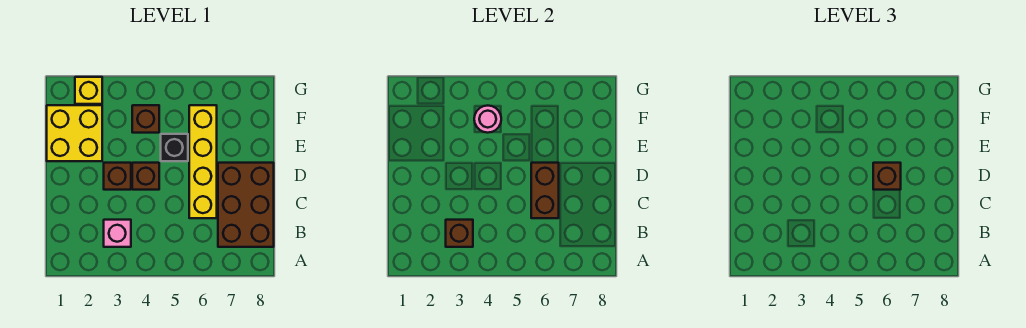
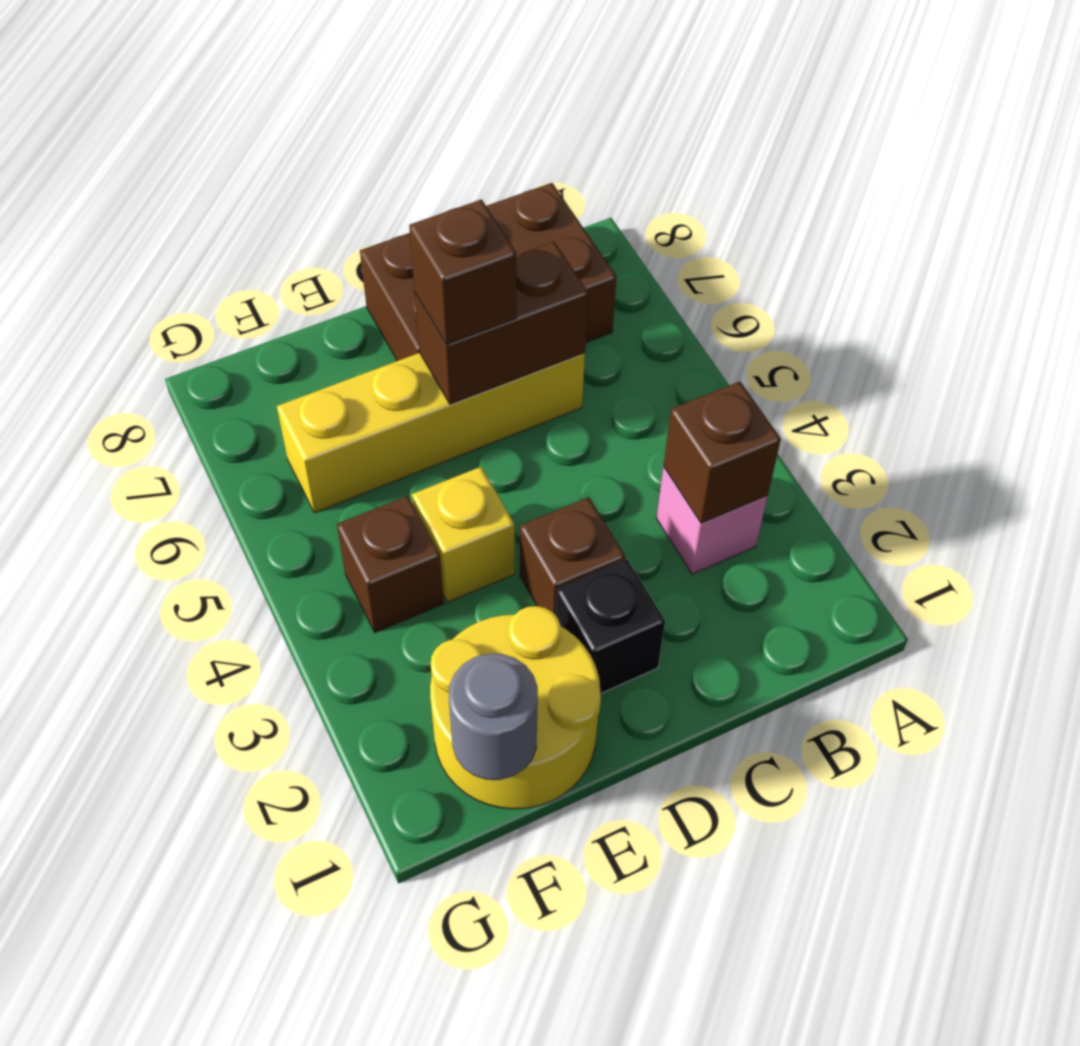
brown 1x1 brick [132,163,159,190] -> none
yellow 2x2 brick [47,105,102,161] -> yellow 2x2 round brick [430,606,601,809]
black 1x1 brick [161,134,188,161] -> black 1x1 brick moved to [556,559,665,694]
none -> grey 1x1 round brick [449,654,538,780]
pink 1x1 round brick [474,106,501,133] -> none
yellow 1x1 brick [75,77,102,104] -> yellow 1x1 brick moved to [412,467,515,602]

